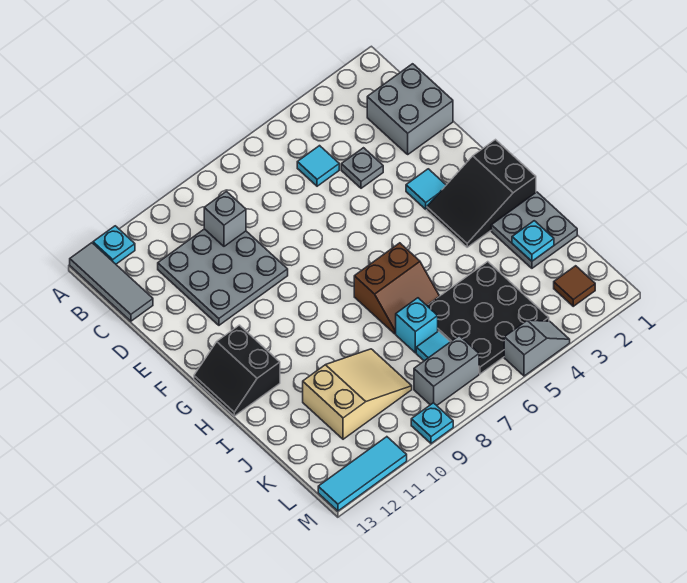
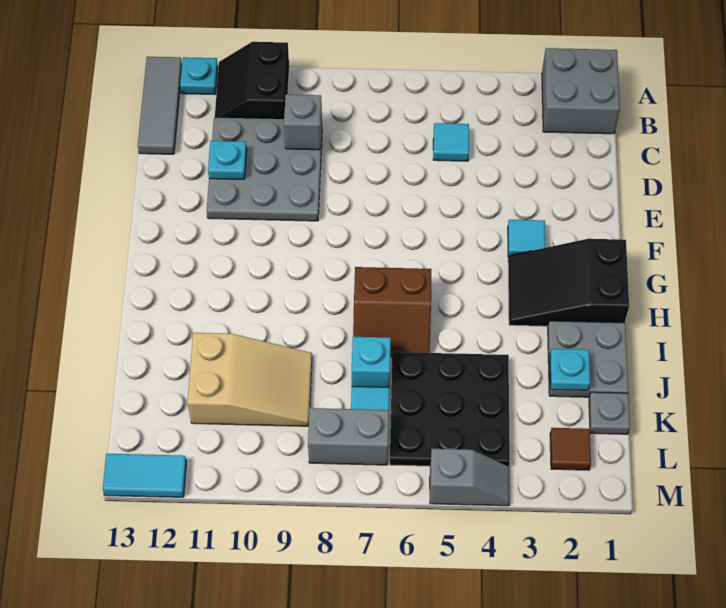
grey 2x2 brick [367,64,453,154] -> grey 2x2 brick moved to [542,48,620,134]
grey 1x1 plate [341,148,383,188] -> grey 1x1 plate moved to [589,392,630,434]
black 2x2 slope [194,325,280,416] -> black 2x2 slope moved to [215,42,289,120]
cyan 1x1 plate [411,403,453,443] -> cyan 1x1 plate moved to [208,141,247,179]
cyan 1x3 tile [318,437,407,511] -> cyan 1x2 tile [103,454,186,497]

